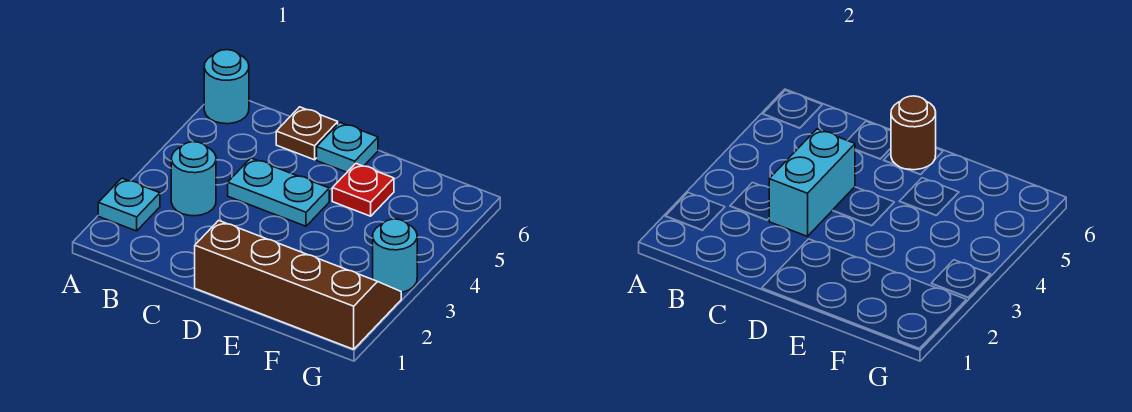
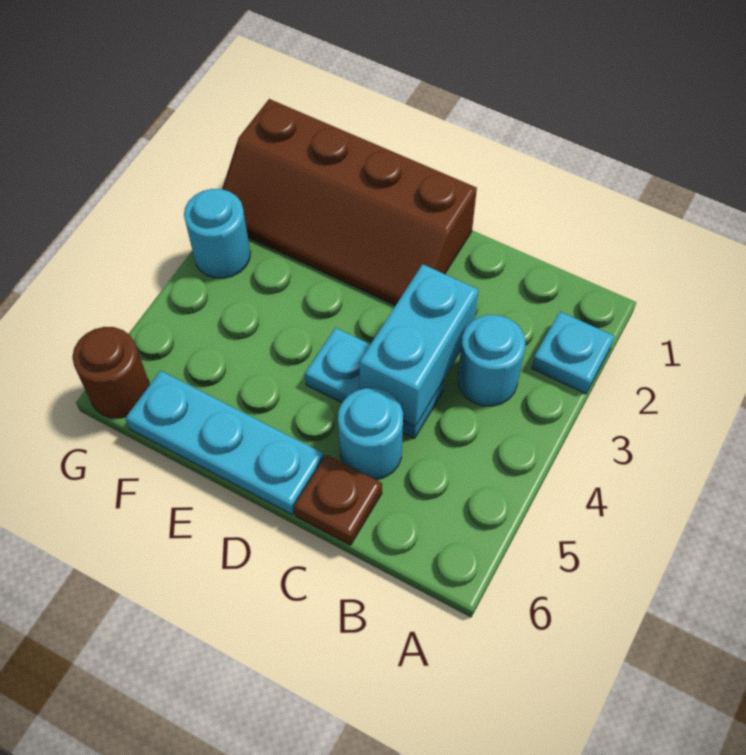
cyan 1x1 round brick [204,50,249,124] -> cyan 1x1 round brick moved to [338,388,403,480]
cyan 1x1 plate [317,123,378,172] -> cyan 1x3 plate [126,371,324,515]
brown 1x1 round brick [891,96,936,170] -> brown 1x1 round brick moved to [72,327,149,418]
red 1x1 plate [332,163,394,216] -> none

